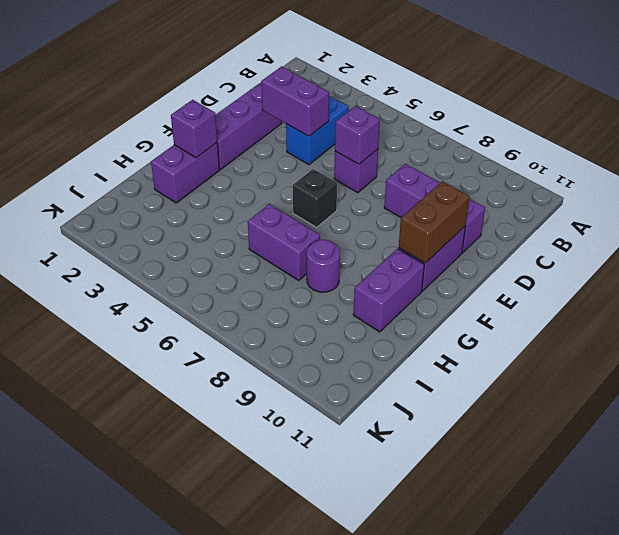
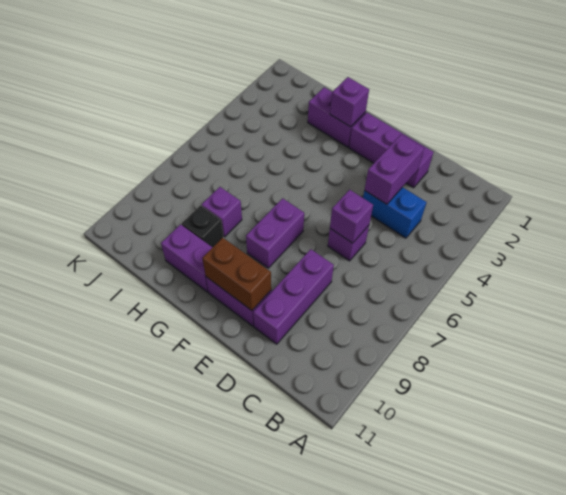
black 1x1 brick [293,169,337,227] -> black 1x1 brick moved to [182,205,224,247]
purple 1x2 brick [248,204,320,280] -> purple 1x2 brick moved to [246,198,304,268]
purple 1x1 round brick [307,240,340,292] -> purple 1x1 brick [202,187,242,237]

